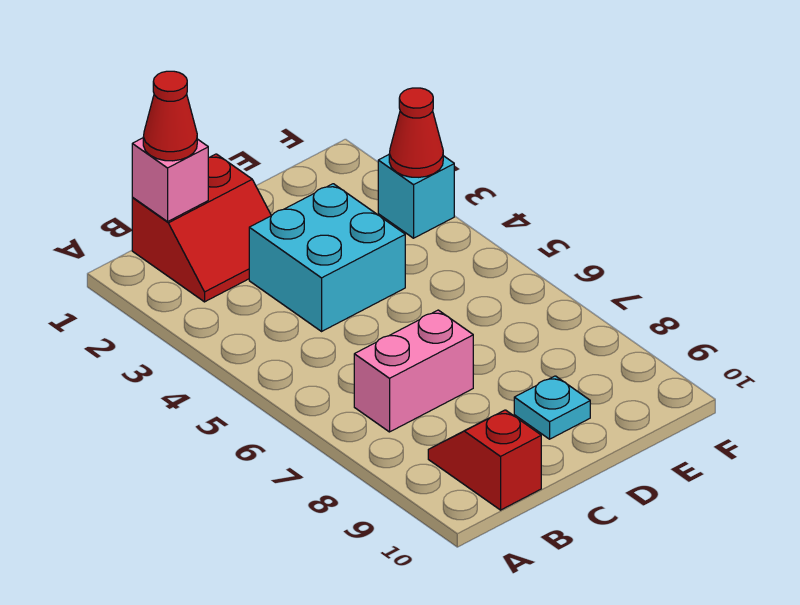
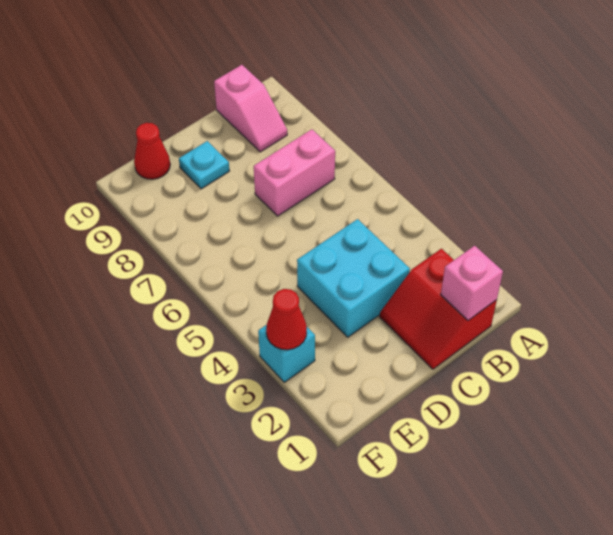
red 2x2 slope [132,154,271,302] -> red 2x2 slope turned to [380,249,497,369]
red 1x1 cone [143,71,197,161] -> red 1x1 cone moved to [134,123,170,179]
red 1x2 slope [428,410,541,510] -> pink 1x2 slope [214,65,287,152]

